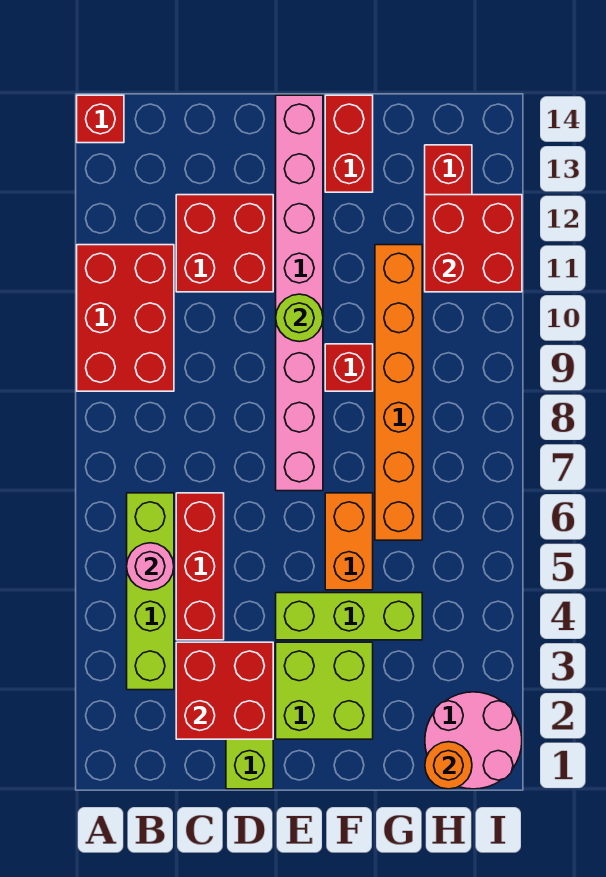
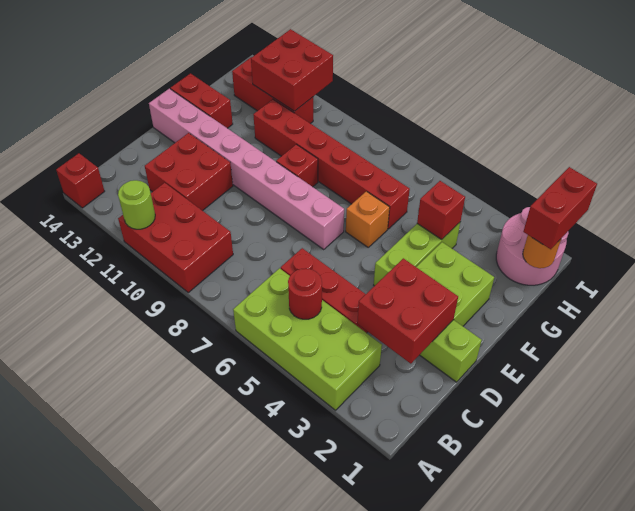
lime 1x4 brick [127,493,174,690] -> lime 2x4 brick [233,268,382,410]
pink 1x1 round brick [127,543,174,590] -> red 1x1 round brick [288,268,322,319]
lime 1x1 round brick [276,294,323,342] -> lime 1x1 round brick moved to [118,180,155,229]
orange 1x2 brick [325,493,373,590] -> orange 1x1 brick [346,191,390,247]
none -> red 1x1 brick [417,181,465,239]
orange 1x6 brick [375,245,422,540] -> red 1x6 brick [253,99,410,229]
none -> red 1x2 brick [523,167,597,249]

